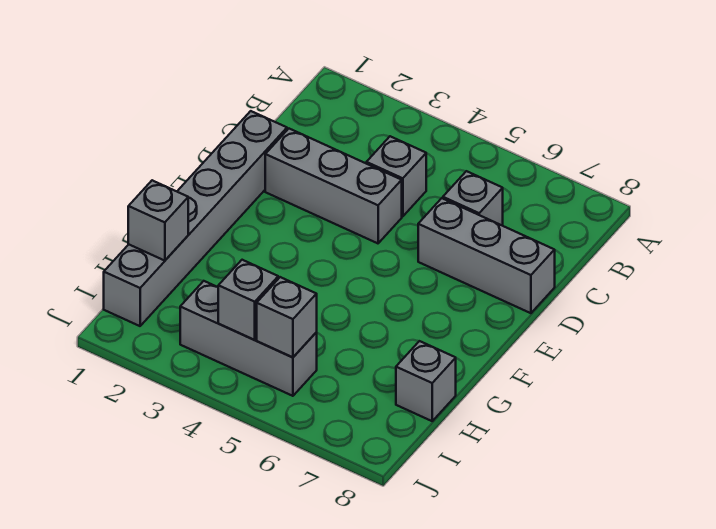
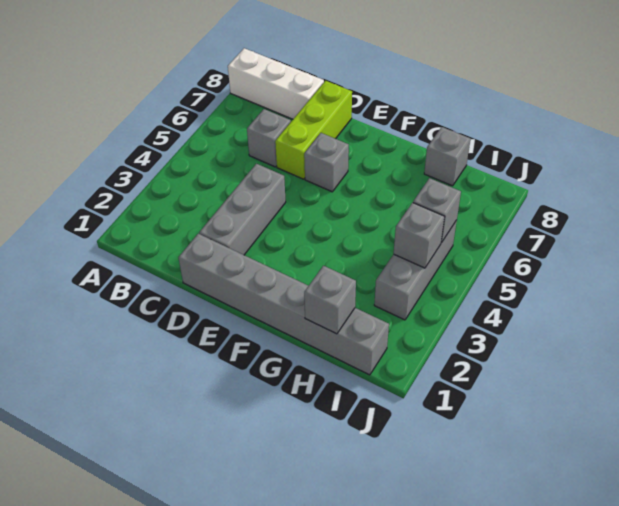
none -> white 1x3 brick [228,48,324,119]
grey 1x1 brick [366,136,426,217] -> grey 1x1 brick moved to [304,133,349,192]
grey 1x3 brick [418,198,555,313] -> lime 1x3 brick [275,81,352,179]

